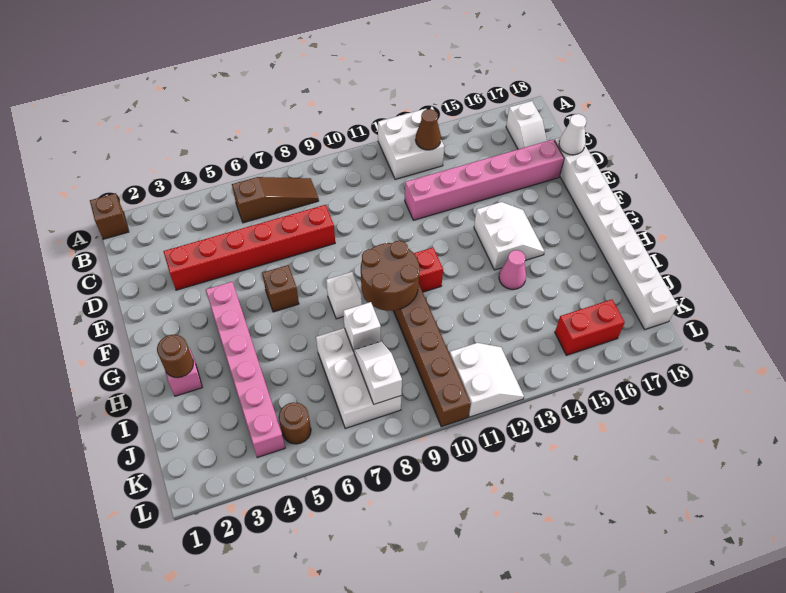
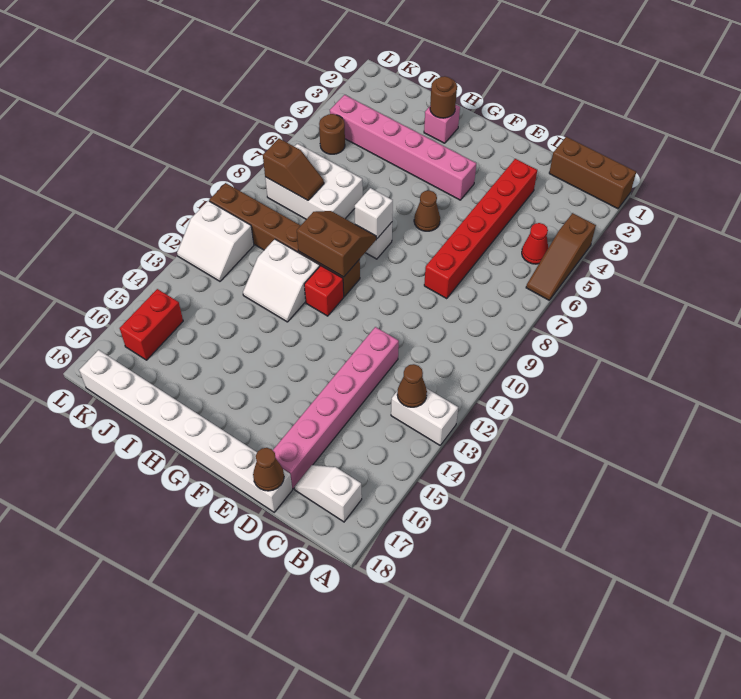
brown 1x1 brick [90,193,129,239] -> brown 1x3 brick [549,137,636,209]
white 2x2 brick [378,109,445,179] -> white 1x2 brick [391,388,458,445]
none -> red 1x1 cone [522,223,548,264]
brown 1x3 slope [232,177,319,223] -> brown 1x3 slope moved to [526,213,596,300]
white 1x1 cone [559,114,586,155] -> brown 1x1 cone [253,448,284,491]
brown 1x1 brick [262,265,299,312] -> brown 1x1 cone [414,190,440,231]
white 2x2 slope [474,202,544,270] -> white 2x2 slope moved to [243,239,320,322]
brown 2x2 round brick [361,241,419,311] -> brown 2x2 slope [297,211,376,277]
pink 1x1 cone [499,250,526,290] -> none
white 1x1 brick [343,302,381,351] -> white 1x1 brick moved to [355,188,393,239]
white 1x2 slope [354,342,402,404] -> brown 1x2 slope [263,139,324,200]

